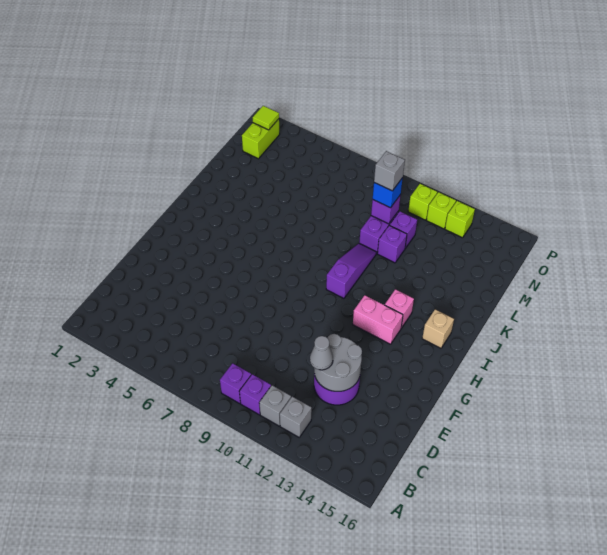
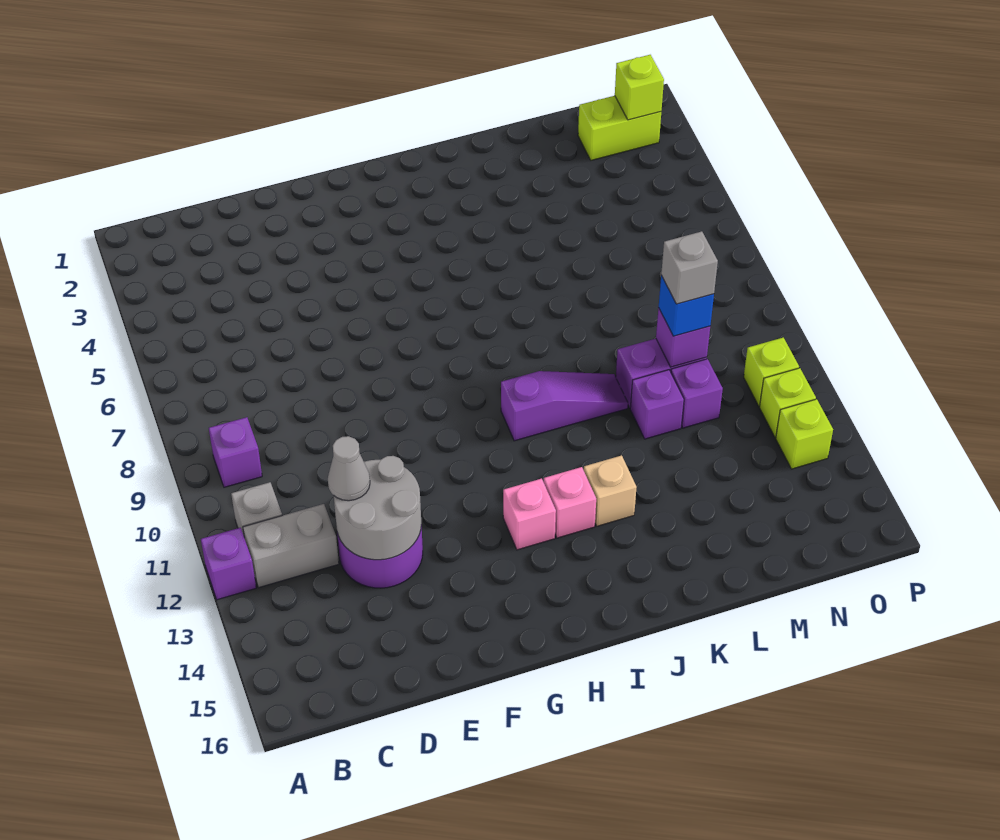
purple 1x1 brick [239,374,271,415] -> purple 1x1 brick moved to [201,528,256,600]
grey 1x1 brick [280,397,312,437] -> grey 1x2 brick [243,504,339,588]
pink 1x2 brick [353,295,403,344] -> pink 1x1 brick [503,479,556,550]
tan 1x1 brick [422,309,454,348] -> tan 1x1 brick moved to [584,455,637,526]
lime 1x1 tile [253,106,279,130] -> lime 1x1 brick [615,55,664,120]

